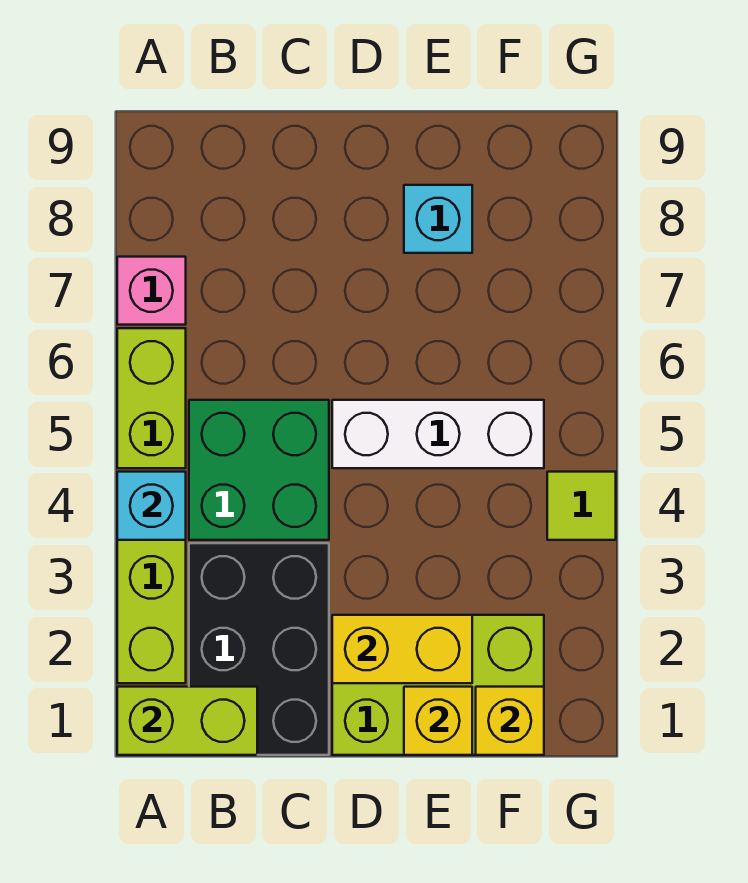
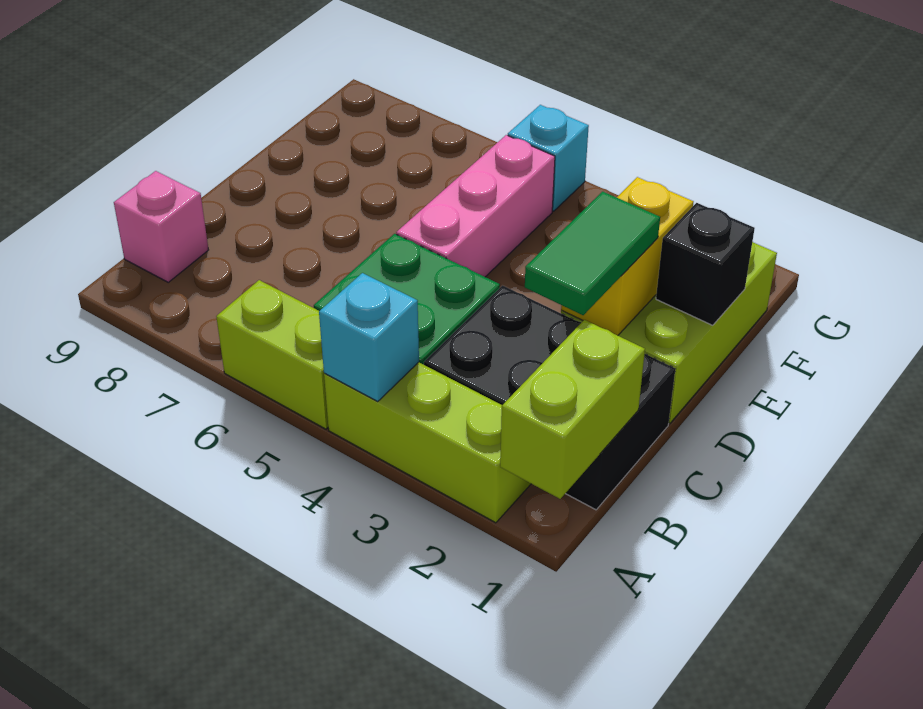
pink 1x1 brick [117,257,186,325] -> pink 1x1 brick moved to [114,171,208,282]
none -> green 1x2 tile [525,192,660,315]
white 1x3 brick [332,400,544,468] -> pink 1x3 brick [396,135,555,277]
yellow 1x1 brick [404,687,472,755] -> black 1x1 brick [656,203,755,325]
cyan 1x1 brick [404,185,472,253] -> cyan 1x1 brick moved to [508,105,589,211]
yellow 1x1 brick [476,687,544,755] -> none
lime 1x1 tile [547,472,616,540] -> none

